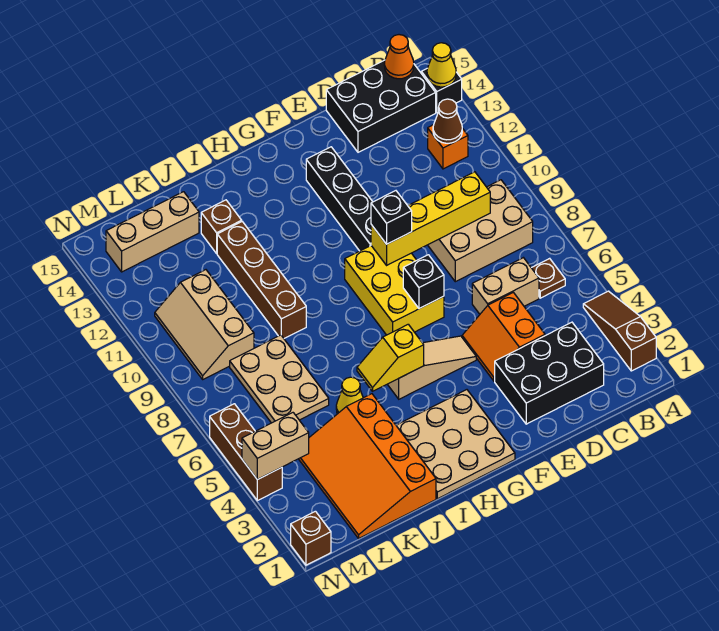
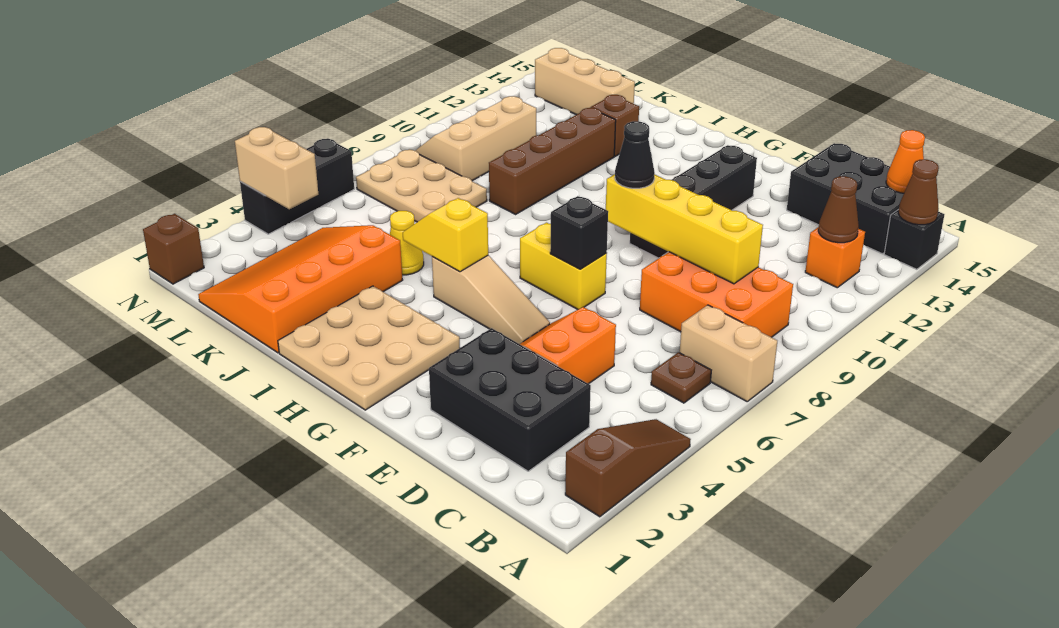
yellow 1x1 cone [427,43,456,87] -> brown 1x1 cone [898,159,939,225]
tan 2x3 brick [428,180,533,282] -> orange 2x3 brick [640,252,793,337]
tan 1x2 brick [472,258,539,314] -> tan 1x2 brick moved to [680,305,777,401]
yellow 2x3 brick [345,246,444,335] -> yellow 1x2 brick [520,223,607,309]
black 1x1 brick [371,191,412,244] -> black 1x1 cone [615,121,655,188]
tan 2x3 plate [230,335,329,423] -> tan 2x3 plate turned to [356,150,487,222]
brown 1x3 brick [210,404,282,501] -> black 1x3 brick [240,139,354,234]

